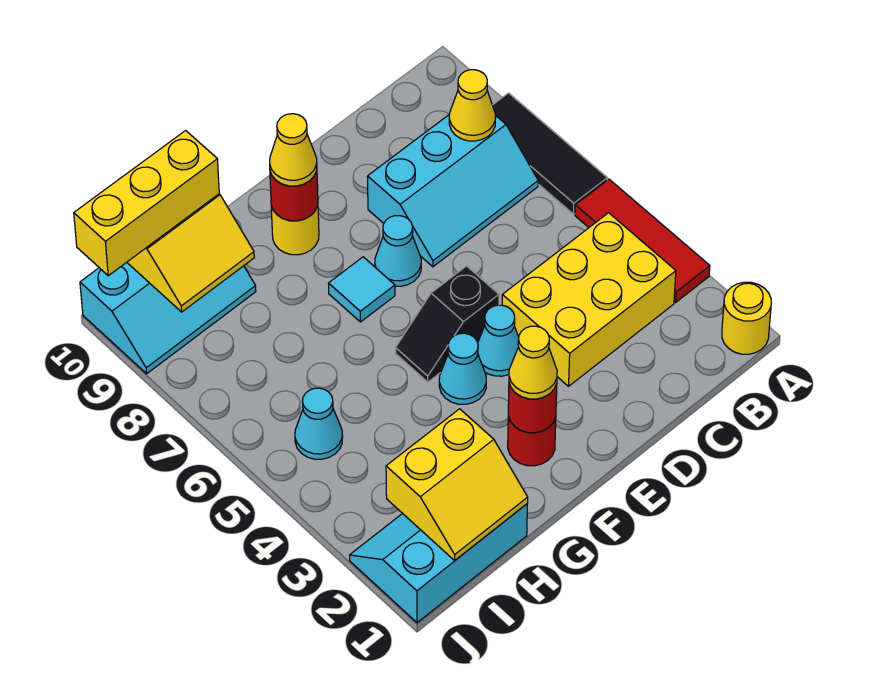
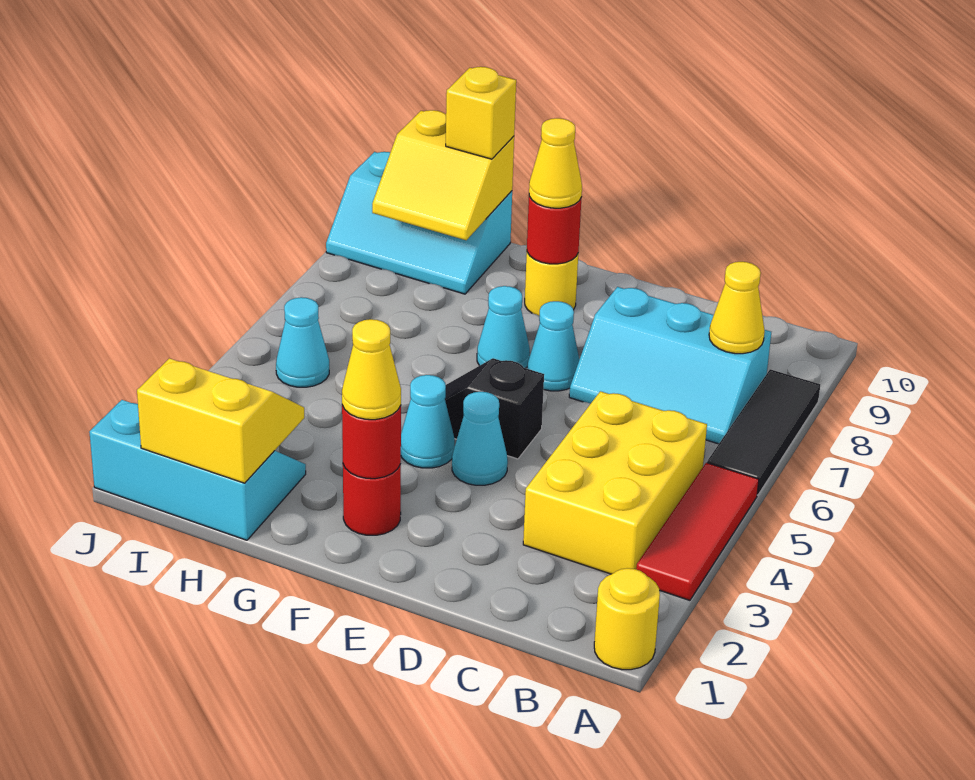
yellow 2x3 brick [502,213,676,386] -> yellow 2x3 brick turned to [523,391,707,574]
cyan 1x1 tile [329,257,395,322] -> cyan 1x1 cone [477,286,530,368]
yellow 2x2 slope [386,409,528,560] -> yellow 2x2 slope turned to [137,359,304,483]
yellow 1x3 brick [74,131,219,276] -> yellow 1x1 brick [446,67,516,159]

